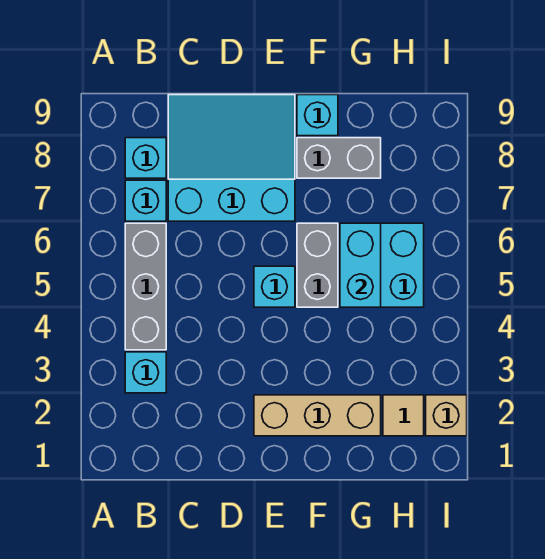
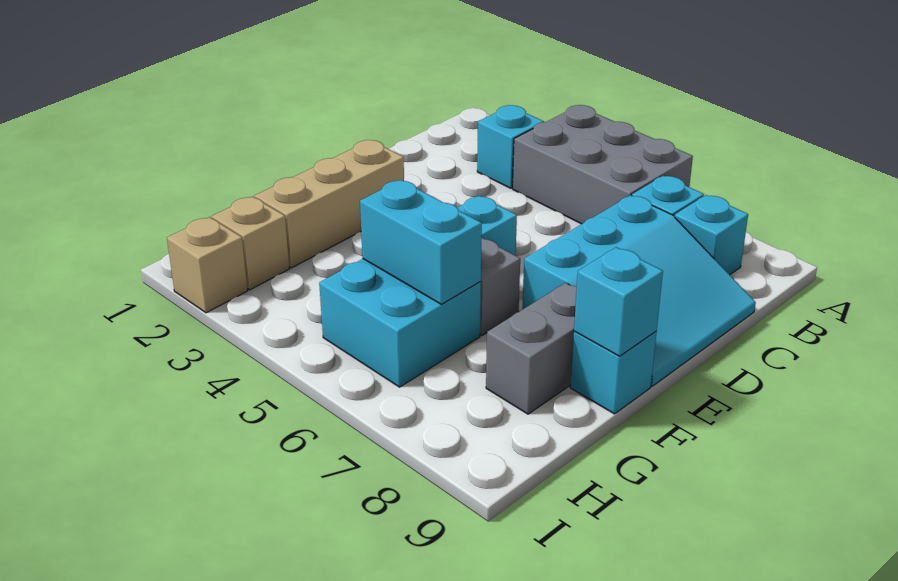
grey 1x3 brick [125,223,166,350] -> grey 2x3 brick [513,105,693,224]
none -> cyan 1x1 brick [574,247,663,356]
tan 1x1 tile [383,395,424,436] -> tan 1x1 brick [212,197,289,290]

